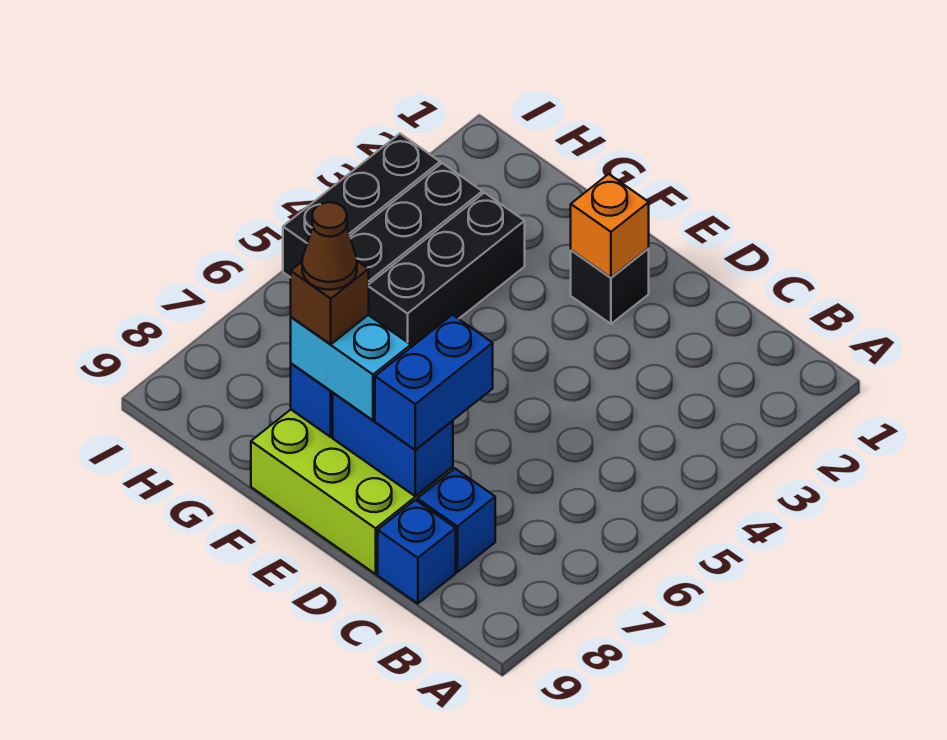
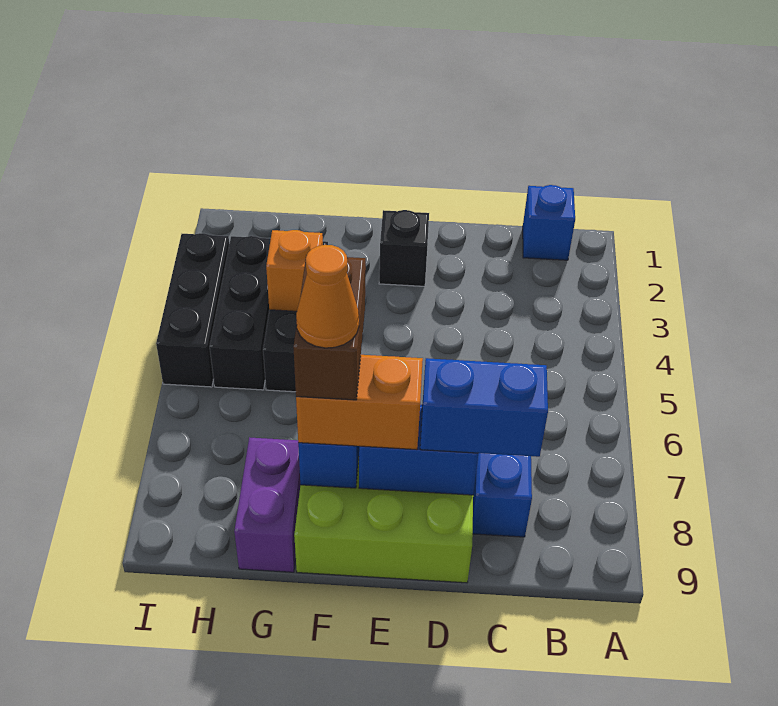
blue 1x1 brick [378,500,456,604] -> blue 1x1 brick moved to [523,185,575,260]
blue 1x2 brick [375,315,493,450] -> blue 1x2 brick turned to [420,358,548,457]
orange 1x1 brick [571,174,649,278] -> orange 1x1 brick moved to [266,230,323,311]
cyan 1x2 brick [291,315,411,420] -> orange 1x2 brick [296,355,423,450]
brown 1x1 brick [291,261,369,344] -> brown 1x2 brick [293,255,366,400]
brown 1x1 cone [302,202,357,290] -> orange 1x1 cone [296,245,359,348]
none -> purple 1x2 brick [234,437,300,572]

